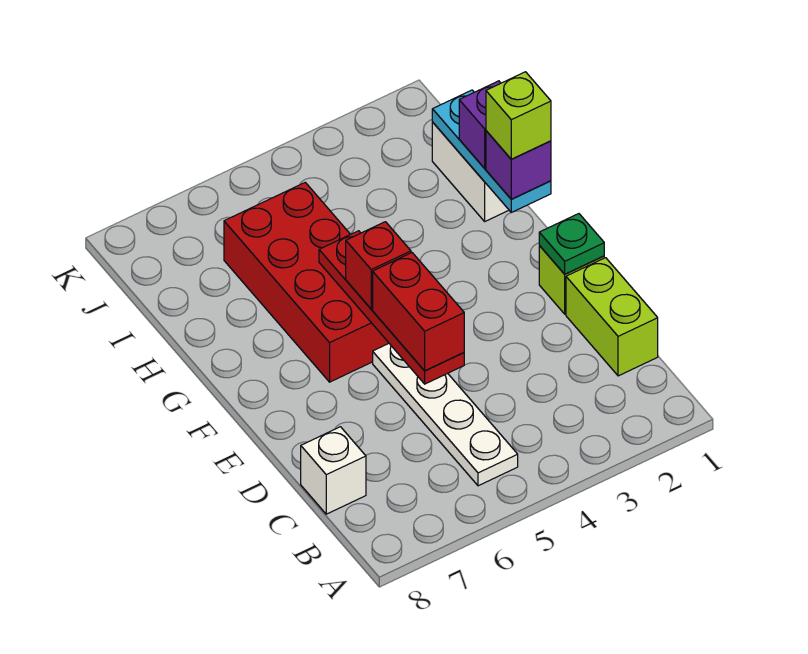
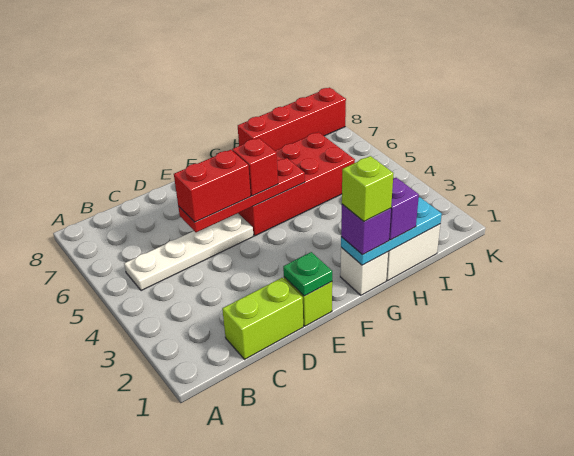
white 1x1 brick [301,427,366,514] -> white 1x1 brick moved to [340,248,388,295]
none -> red 1x4 brick [238,88,346,151]

